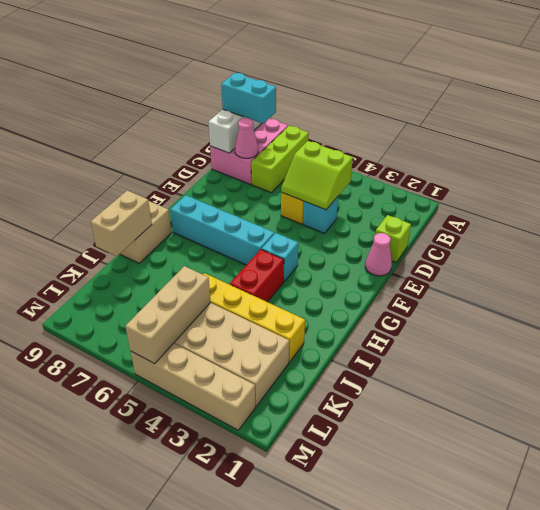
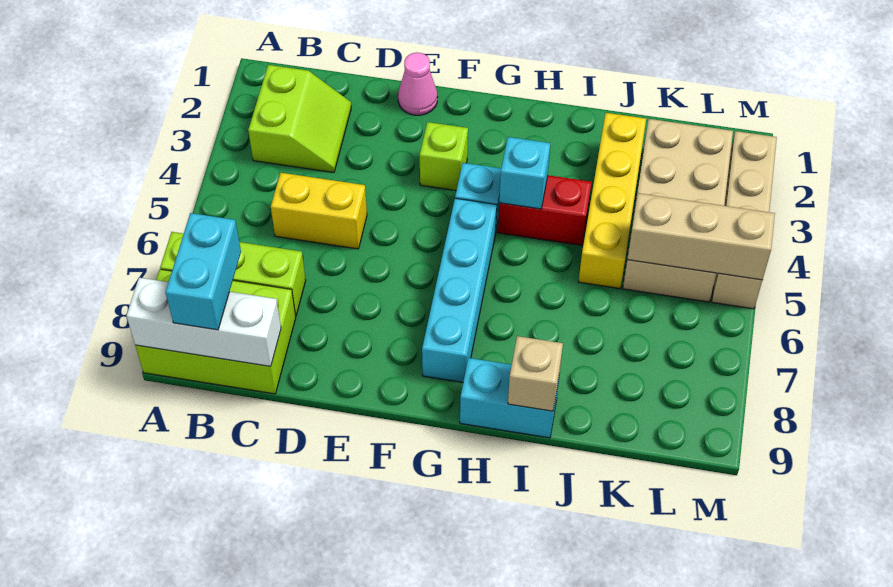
pink 2x3 brick [210,118,288,184] -> lime 2x3 brick [135,269,296,394]
lime 2x2 slope [281,141,353,210] -> lime 2x2 slope moved to [248,65,351,173]
pink 1x1 cone [235,118,258,158] -> none
lime 1x1 brick [375,215,411,262] -> lime 1x1 brick moved to [420,122,468,191]
cyan 1x1 brick [303,197,338,233] -> cyan 1x1 brick moved to [499,137,550,209]
tan 1x2 brick [120,201,171,263] -> cyan 1x2 brick [460,358,559,438]
tan 1x2 brick [91,191,152,256] -> tan 1x1 brick [508,336,563,411]

